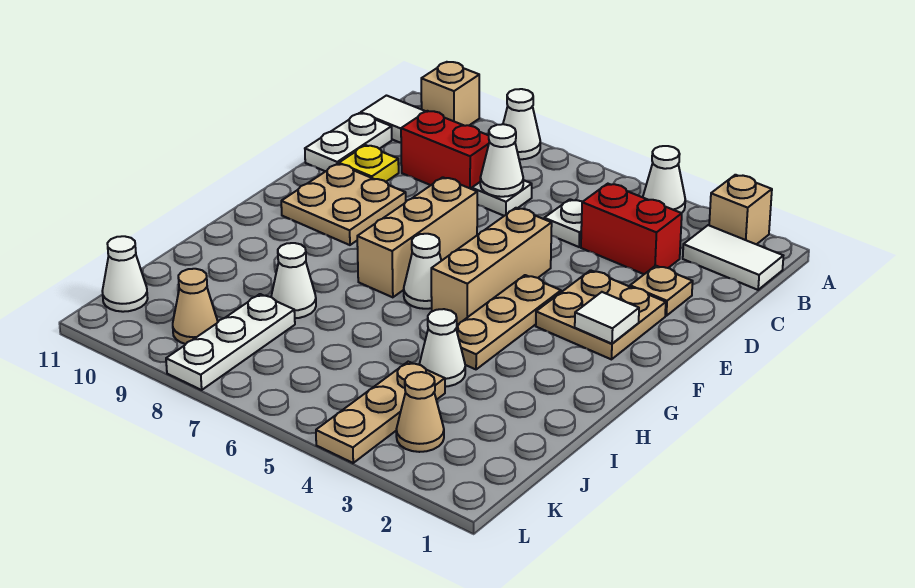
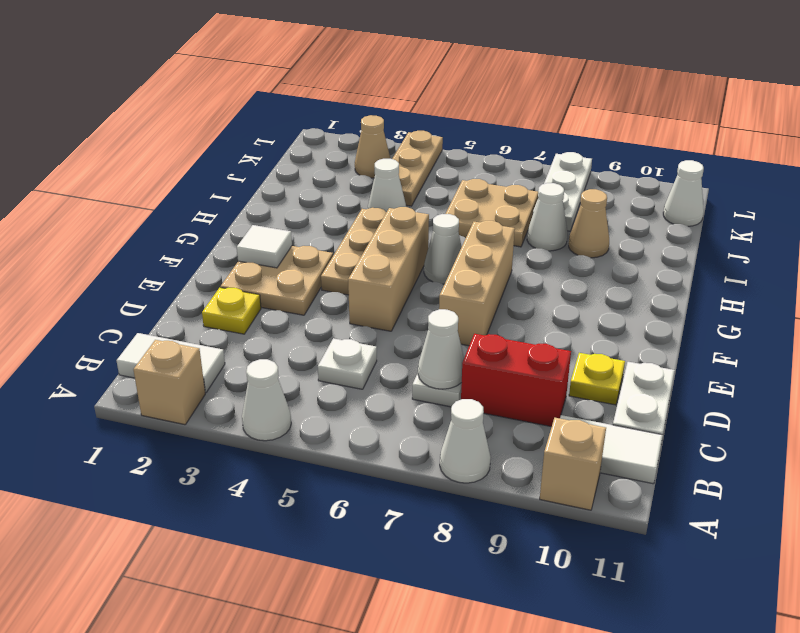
red 1x2 brick [581,184,682,274] -> none
tan 1x1 plate [630,266,693,316] -> yellow 1x1 plate [202,287,261,334]
tan 2x2 plate [281,164,406,245] -> tan 2x2 plate moved to [446,179,538,247]
tan 1x1 cone [173,269,218,344] -> tan 1x1 cone moved to [569,189,609,258]

